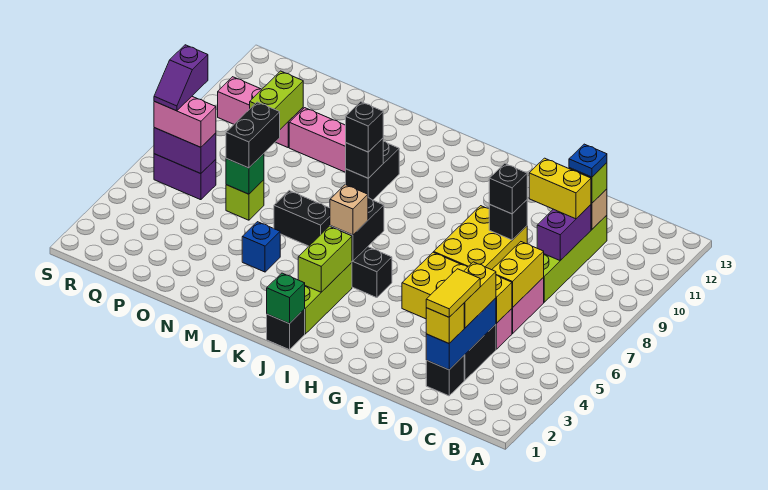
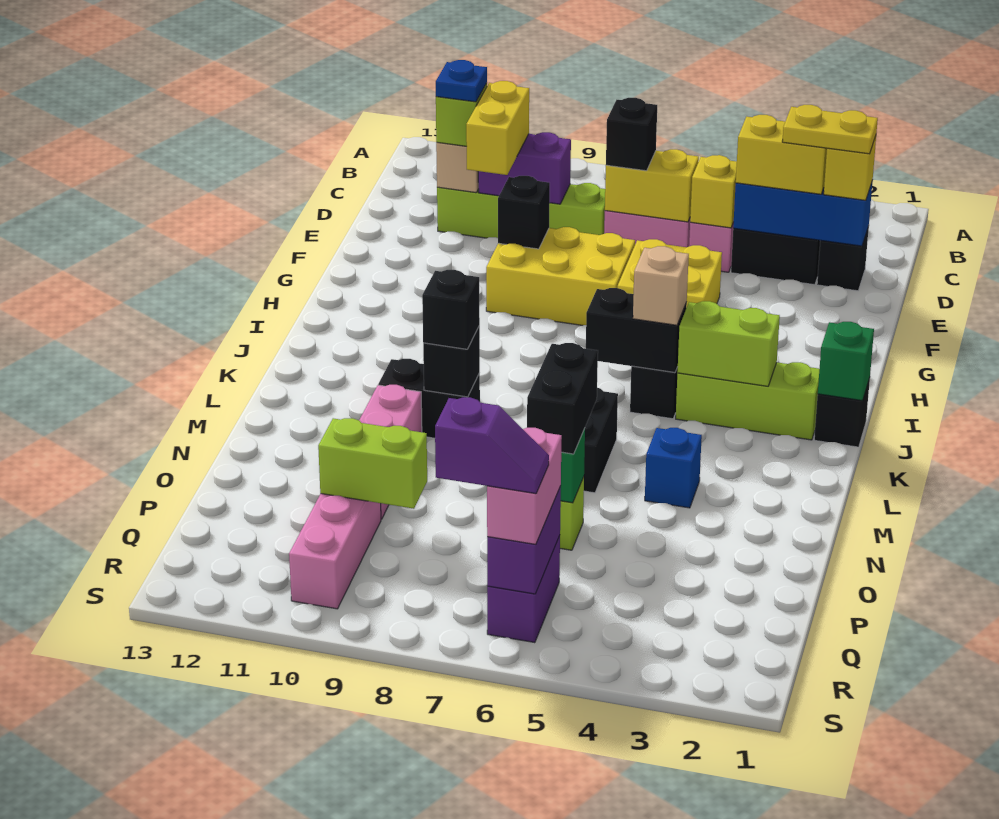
yellow 1x2 tile [426,269,480,317] -> yellow 1x2 plate [782,105,878,154]
black 1x1 brick [489,164,527,214] -> black 1x1 brick moved to [606,98,657,171]
black 1x2 brick [226,102,280,168] -> black 1x2 brick turned to [527,343,598,454]

